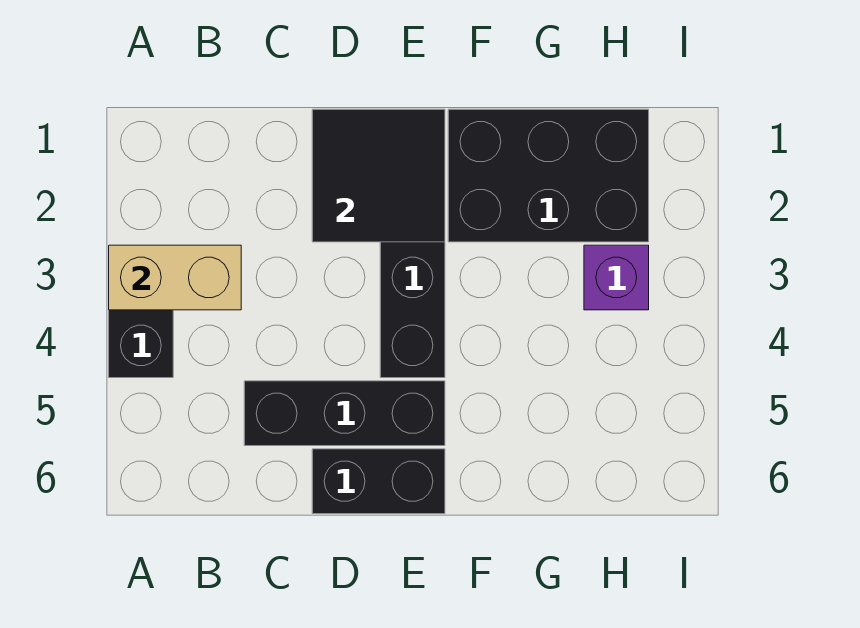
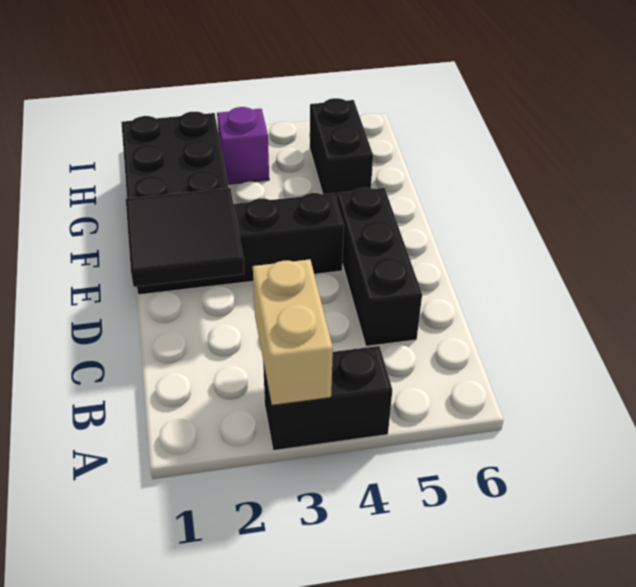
black 1x2 brick [312,449,445,514] -> black 1x2 brick moved to [310,98,373,200]

